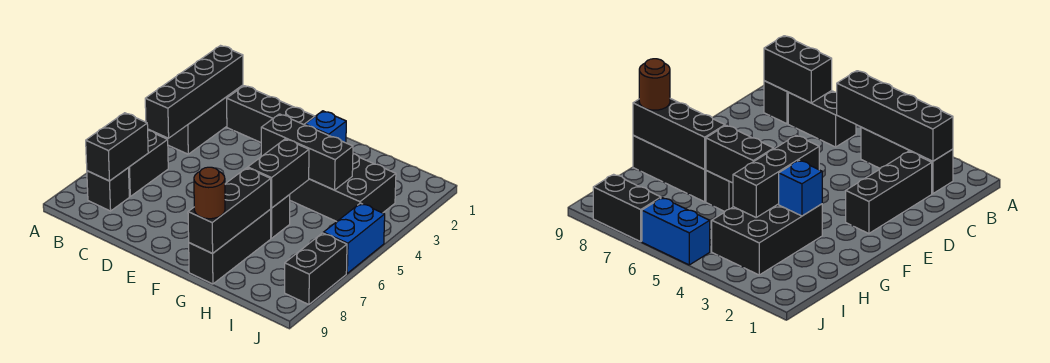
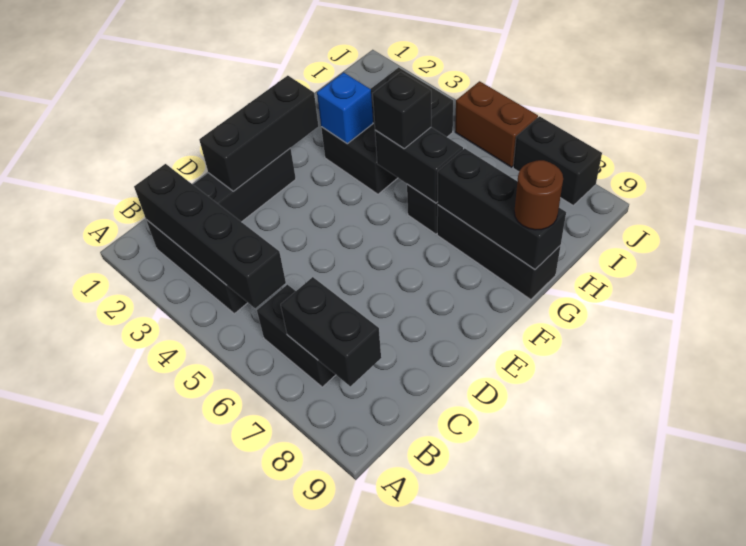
black 1x1 brick [87,168,129,211] -> black 1x1 brick moved to [373,72,431,148]
black 1x3 brick [261,114,353,190] -> black 1x3 brick moved to [199,76,318,191]
blue 1x2 brick [323,203,385,273] -> brown 1x2 brick [455,81,538,167]

